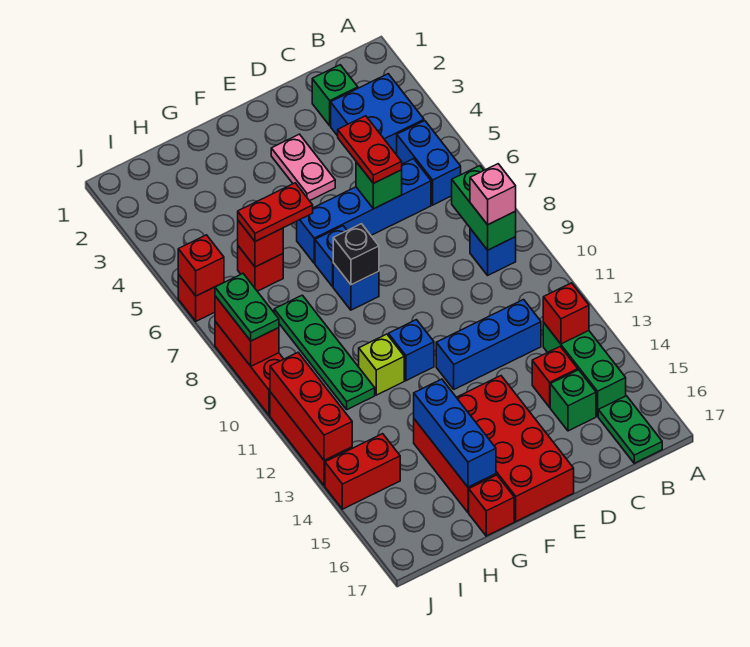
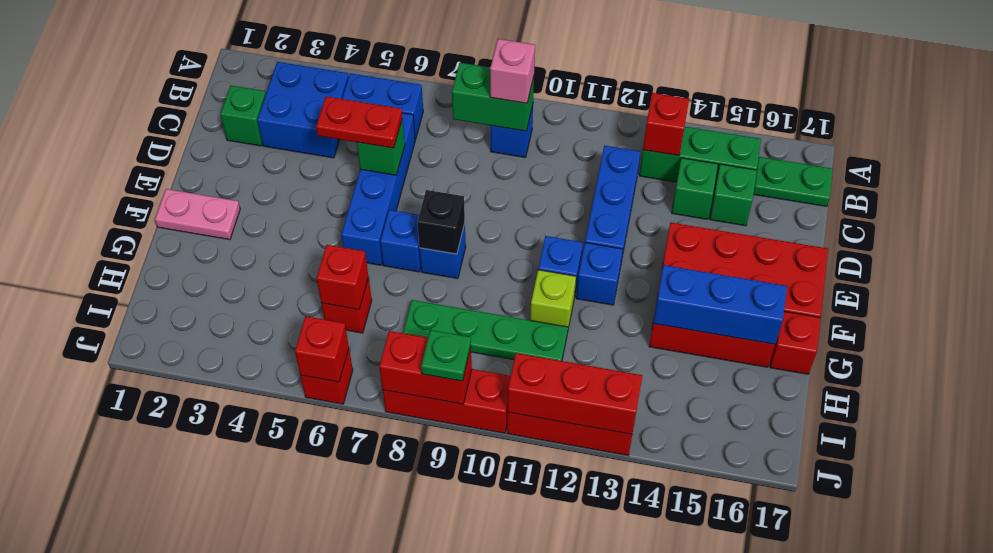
red 1x1 brick [532,347,578,407] -> green 1x1 brick [672,158,718,219]
pink 1x2 plate [271,134,335,201] -> pink 1x2 plate moved to [155,189,240,240]
none -> blue 1x1 brick [576,243,623,305]
red 1x2 plate [238,183,313,242] -> none
red 1x2 brick [325,434,400,509] -> none
green 1x2 plate [215,274,279,341] -> green 1x1 plate [421,330,471,381]

